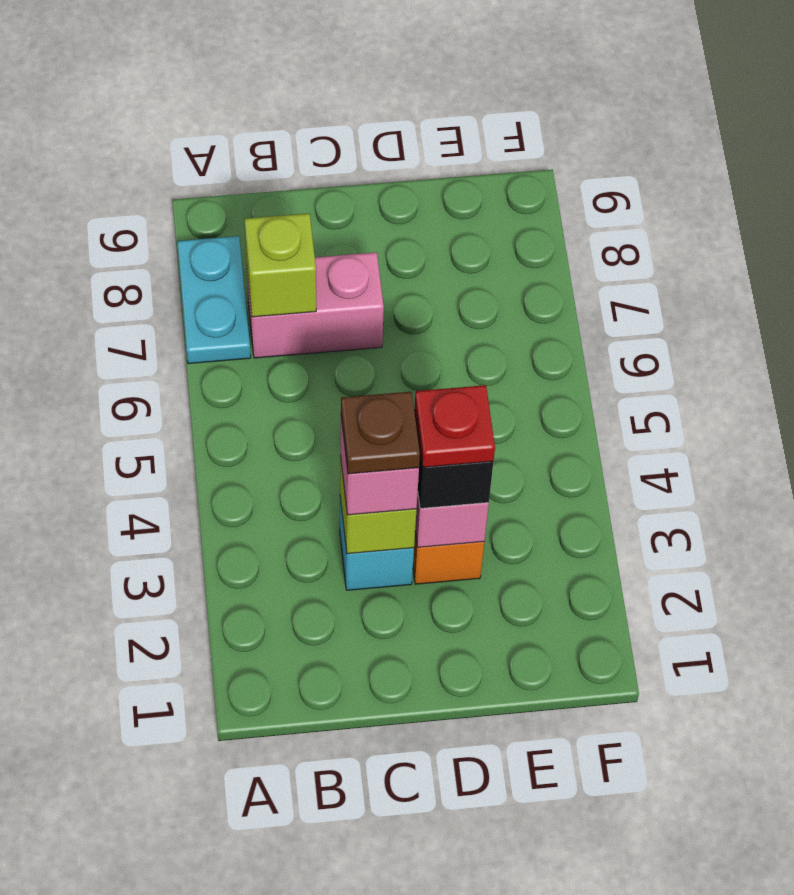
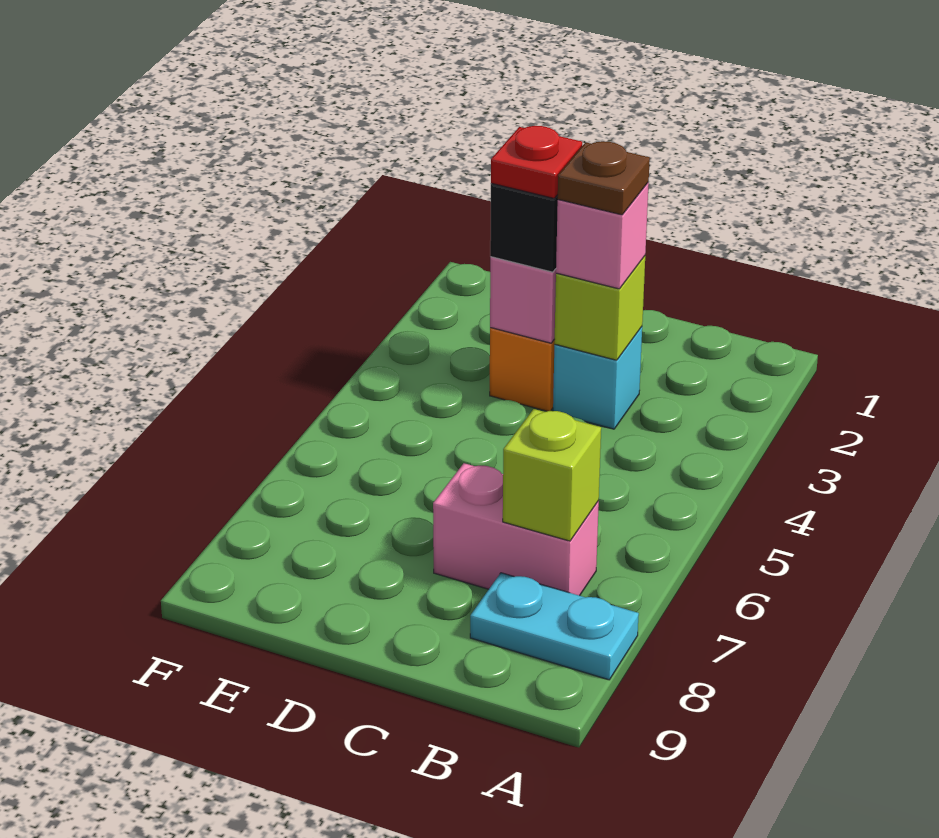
cyan 1x2 plate [177,236,251,364] -> cyan 1x2 plate turned to [470,573,639,680]

